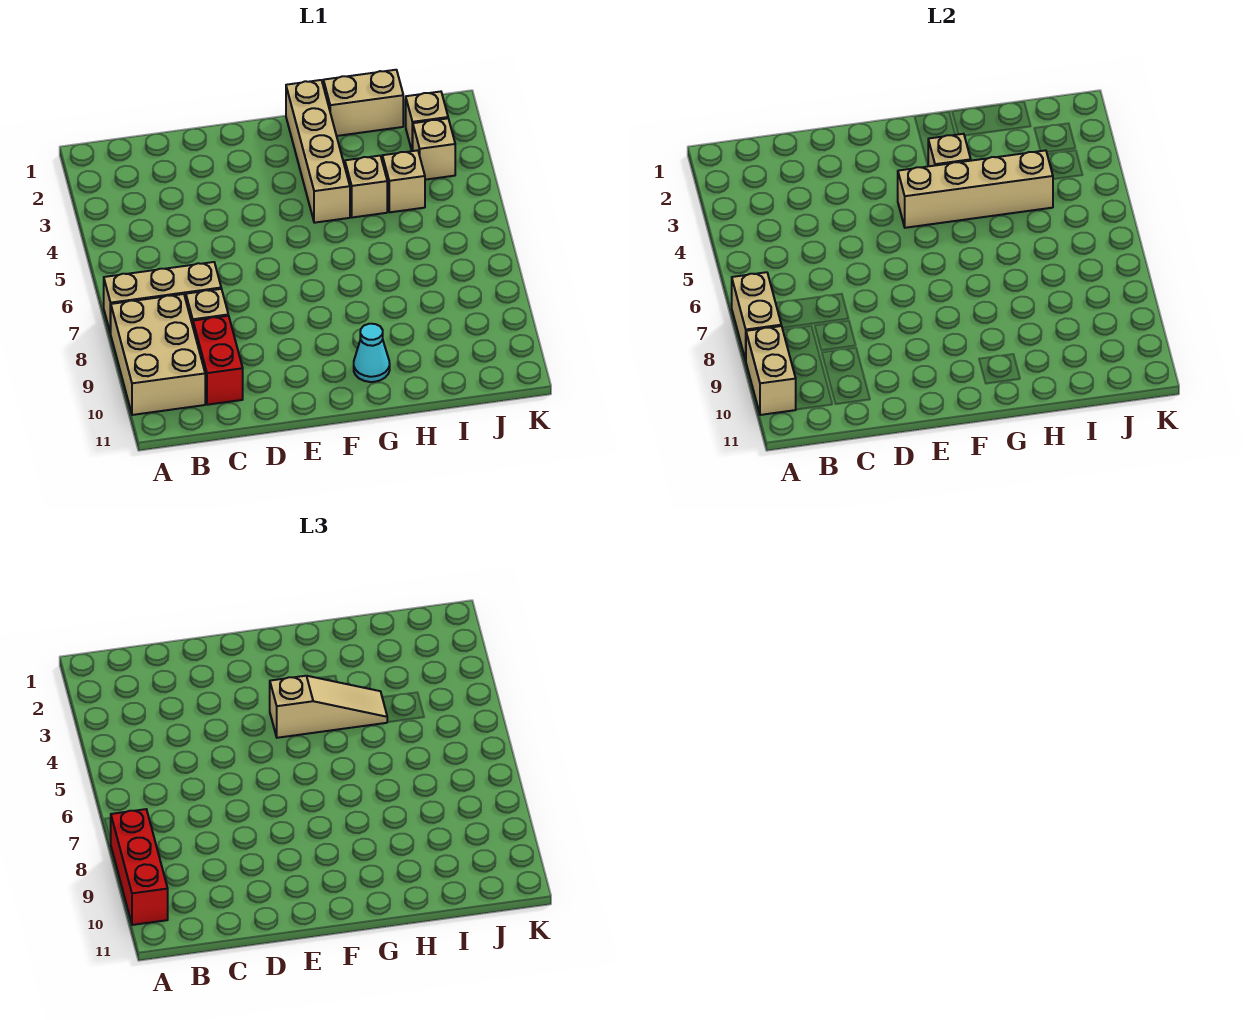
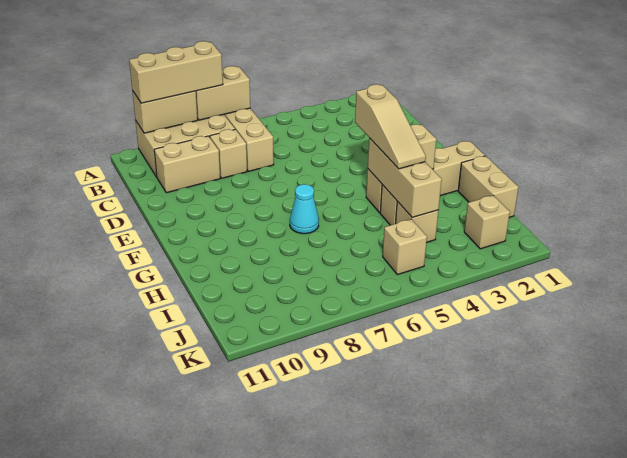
red 1x3 brick [110,809,168,925] -> tan 1x3 brick [129,41,223,103]
red 1x2 brick [193,316,243,405] -> tan 1x2 brick [154,136,220,193]
tan 1x4 brick [898,150,1053,228] -> tan 1x3 brick [368,138,442,218]
cyan 1x1 cone [354,324,390,382] -> cyan 1x1 cone moved to [290,184,319,234]
tan 1x1 brick [413,118,455,180] -> tan 1x1 brick moved to [383,219,427,275]

